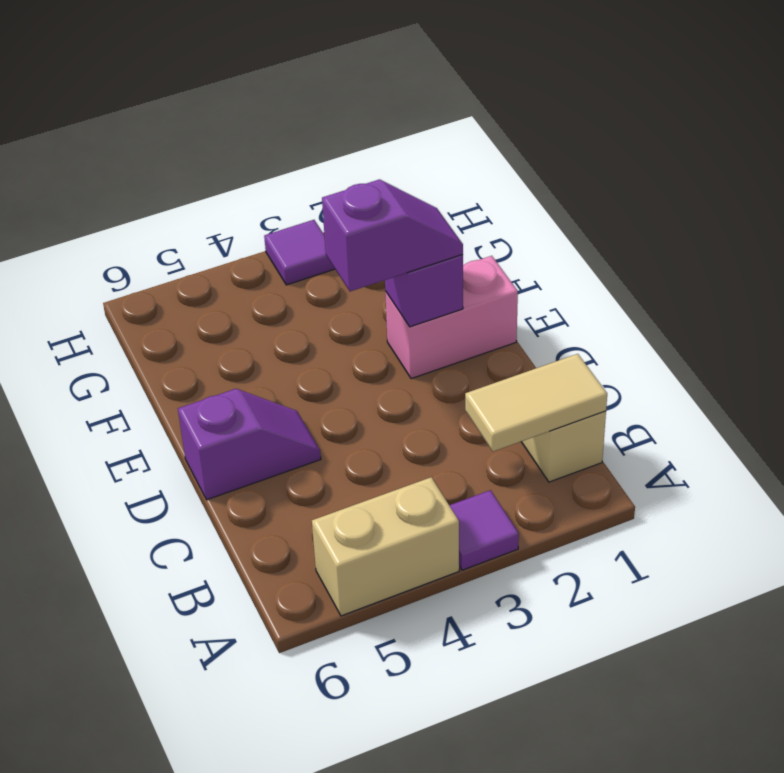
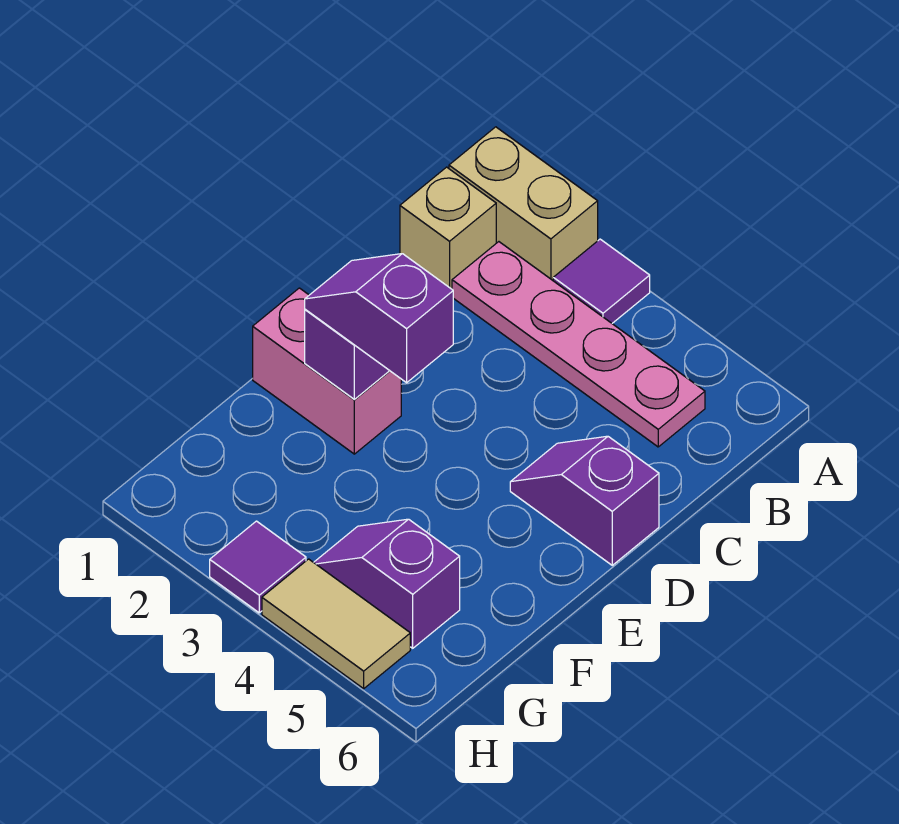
tan 1x2 brick [312,477,459,616] -> tan 1x2 brick moved to [449,127,598,280]
tan 1x2 tile [465,354,607,451] -> tan 1x2 tile moved to [262,559,410,689]
none -> pink 1x4 plate [452,242,705,447]
none -> purple 1x2 slope [314,519,460,648]

